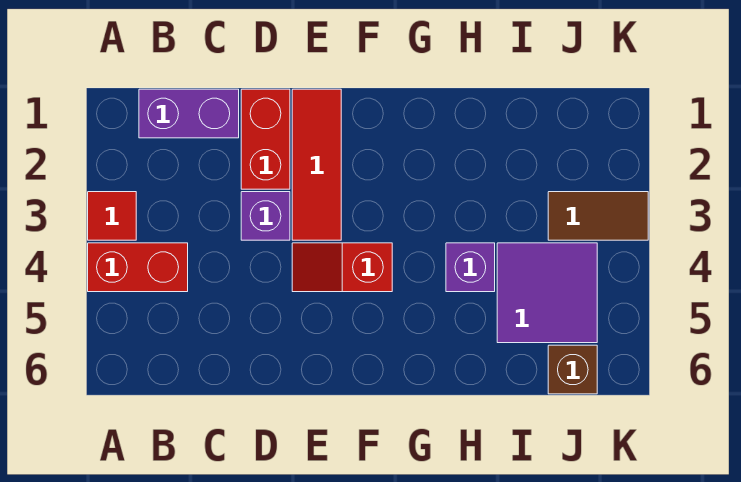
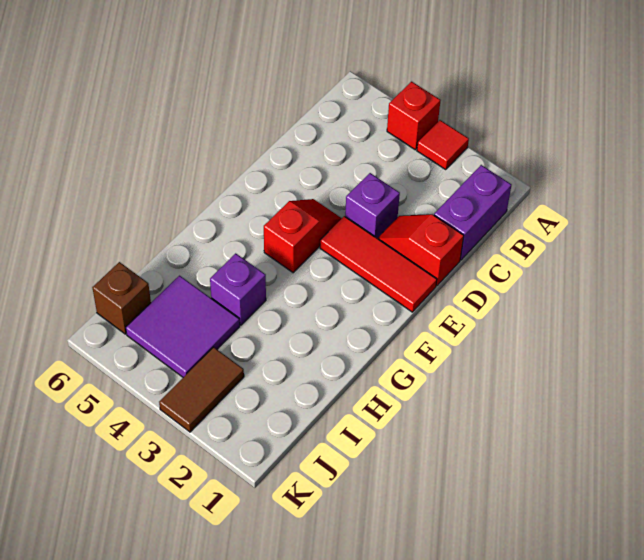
red 1x2 brick [88,243,188,292] -> red 1x1 brick [387,82,441,150]
red 1x2 brick [241,89,290,189] -> red 1x2 slope [377,214,464,286]

